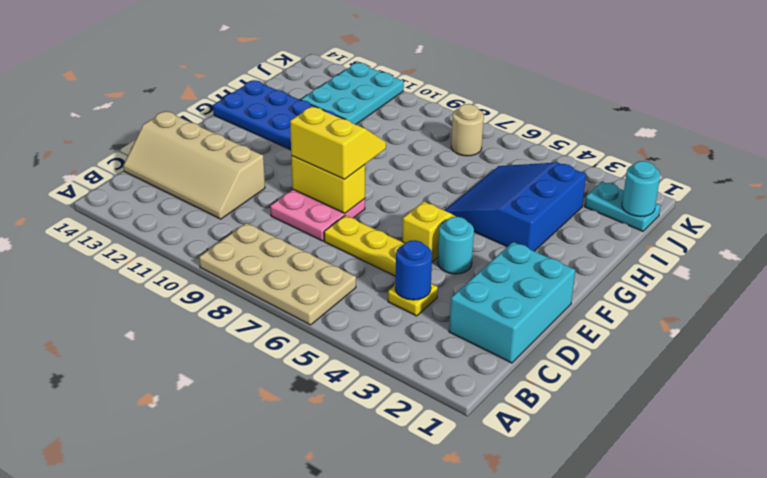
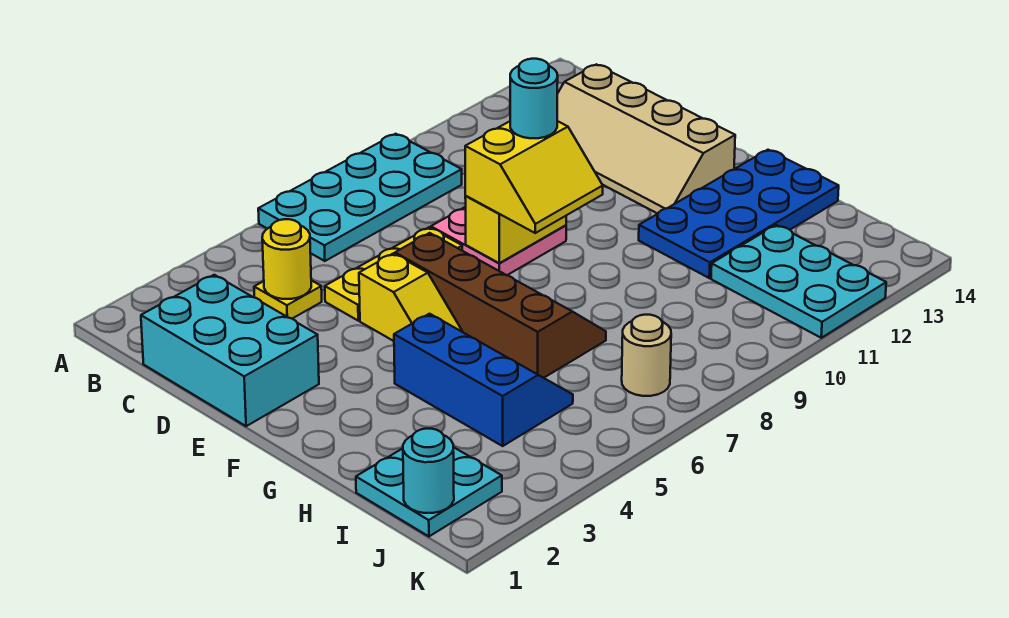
tan 2x4 plate [199,223,356,325] -> cyan 2x4 plate [258,134,462,261]
blue 1x1 round brick [395,240,432,300] -> yellow 1x1 round brick [262,219,311,299]
tan 2x4 slope [123,111,265,219] -> tan 2x4 slope turned to [557,64,735,214]
cyan 1x1 round brick [438,217,474,274] -> cyan 1x1 round brick moved to [510,59,558,138]
none -> brown 2x4 slope [395,233,606,378]
blue 3x3 slope [445,162,586,251] -> blue 2x3 slope [394,314,573,446]
cyan 1x2 plate [584,182,660,231] -> cyan 2x2 plate [356,447,502,536]

